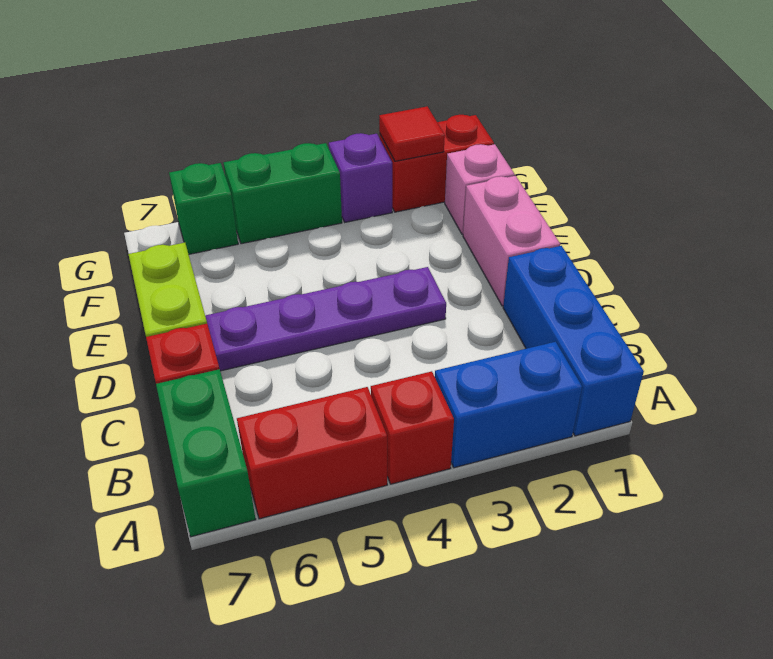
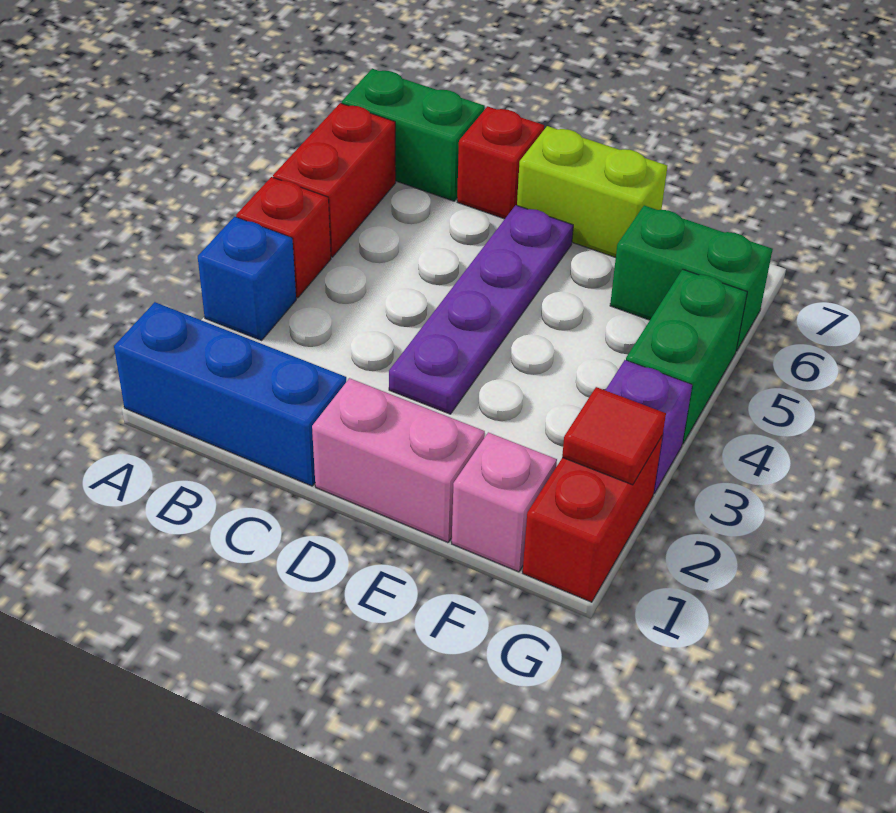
blue 1x2 brick [435,342,582,468] -> blue 1x1 brick [198,217,296,340]
green 1x1 brick [169,163,238,254] -> green 1x2 brick [610,205,773,351]

